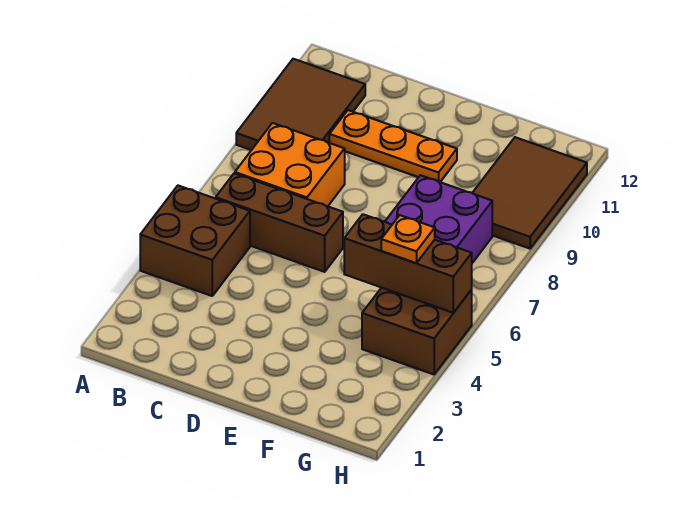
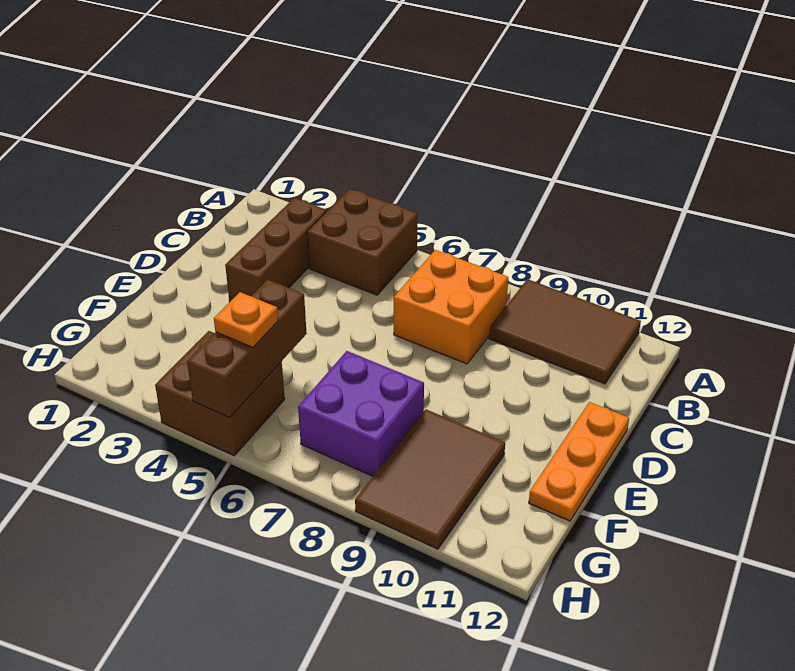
brown 1x3 brick [216,173,343,272] -> brown 1x3 brick moved to [225,198,327,302]
orange 1x3 plate [329,110,457,182] -> orange 1x3 plate moved to [529,402,629,521]
brown 2x3 tile [473,137,587,249] -> brown 2x3 tile turned to [355,409,505,549]

